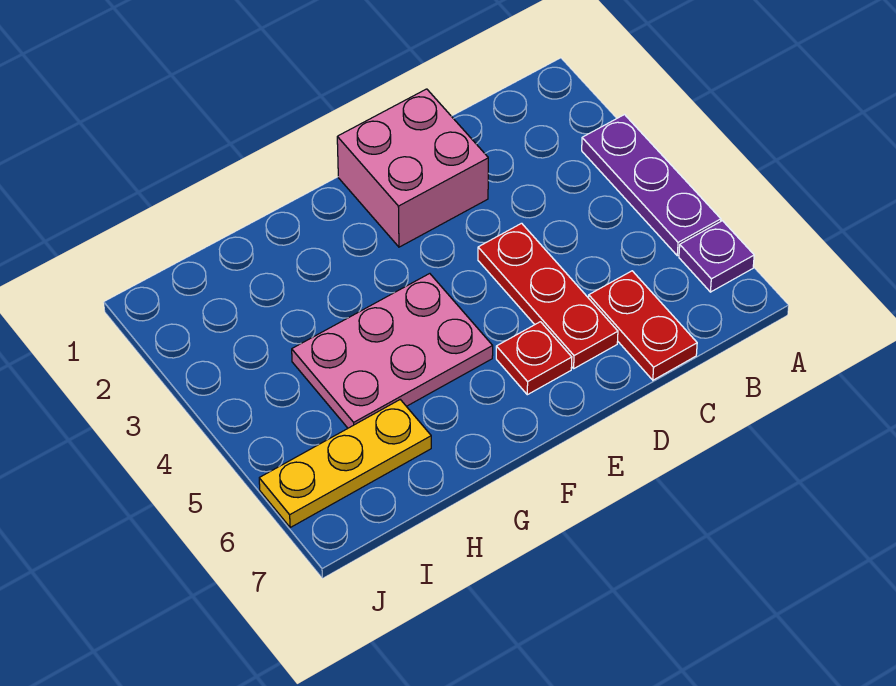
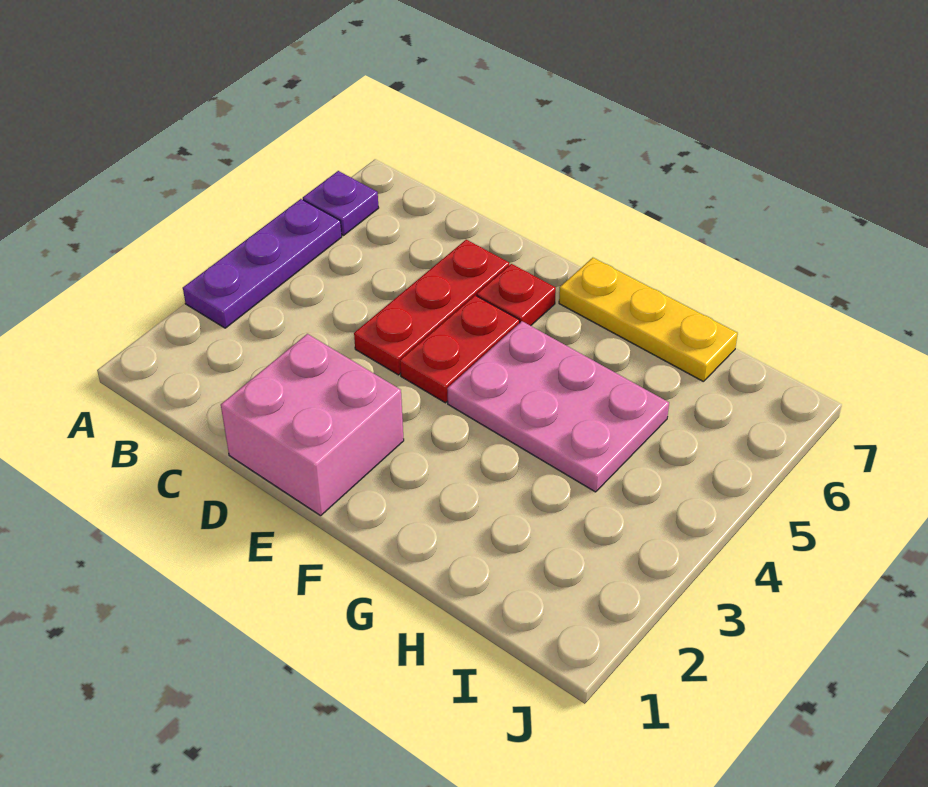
red 1x2 plate [589,271,697,380] -> red 1x2 plate moved to [400,295,520,403]
yellow 1x3 plate [259,400,431,527] -> yellow 1x3 plate moved to [559,258,738,382]

